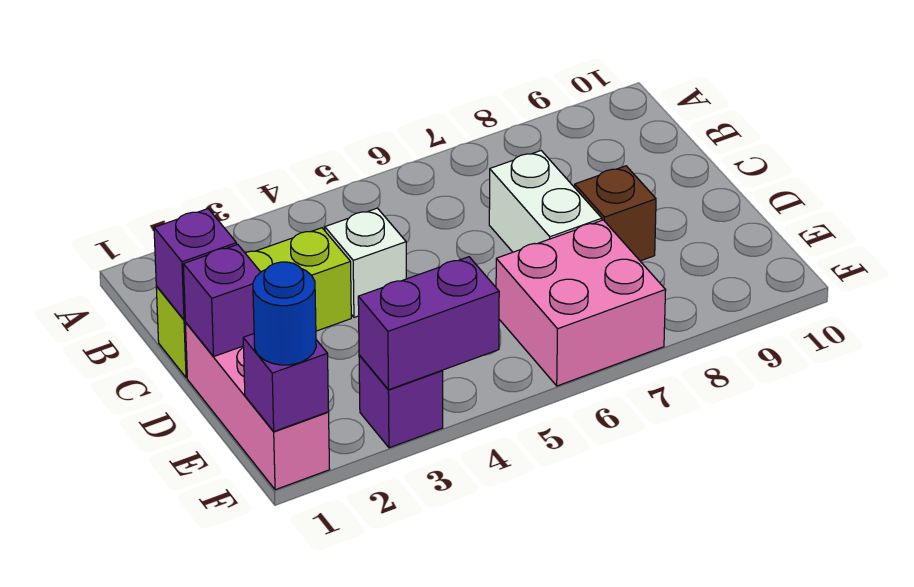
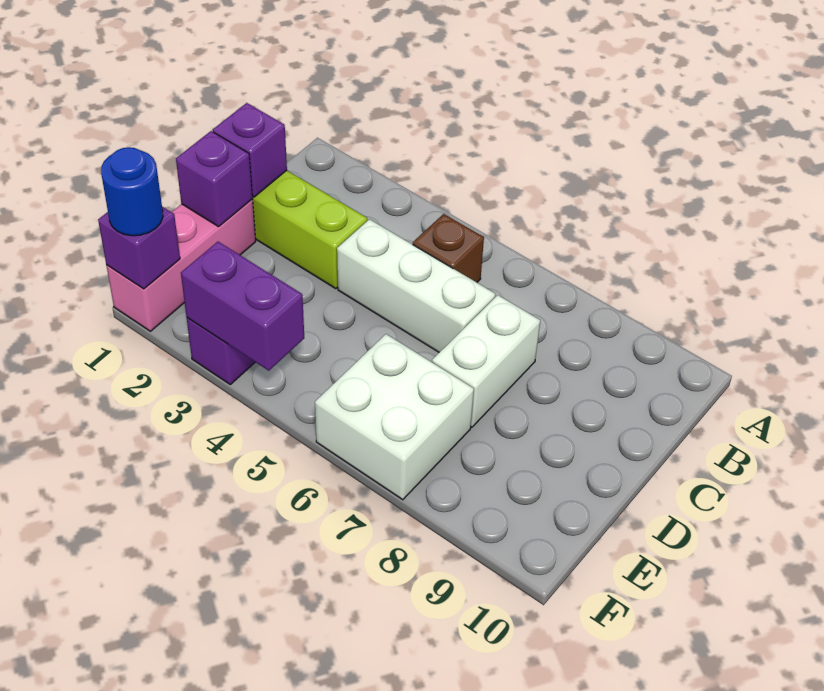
white 1x1 brick [325,208,406,317] -> white 1x3 brick [337,219,495,352]
brown 1x1 brick [575,166,656,261] -> brown 1x1 brick moved to [413,214,484,282]
pink 2x2 brick [496,220,666,386] -> white 2x2 brick [315,334,474,500]

